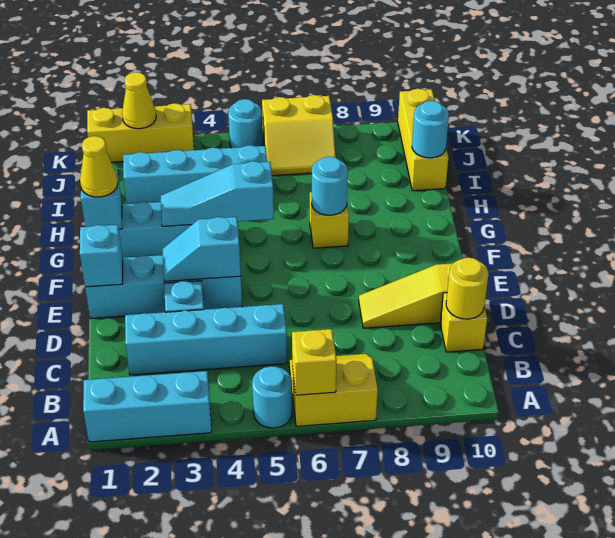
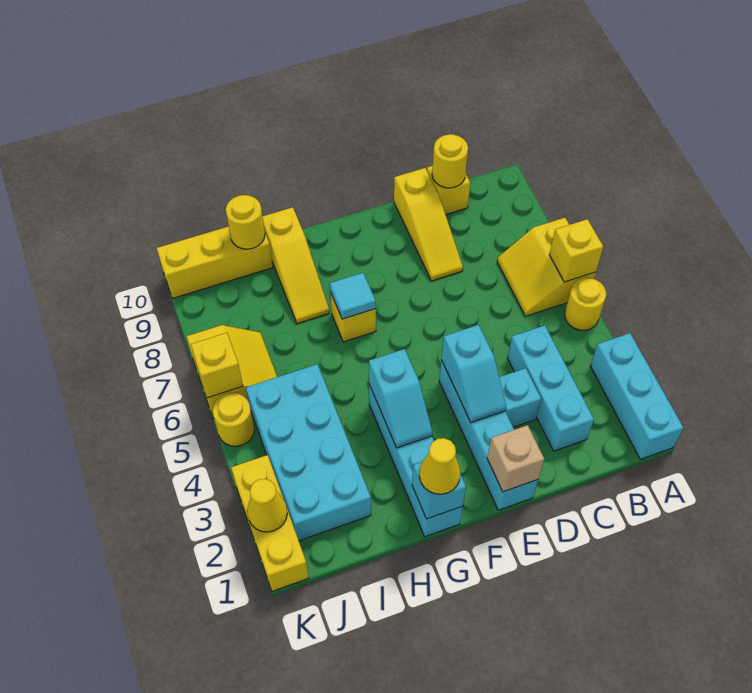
cyan 1x1 round brick [252,366,292,428] -> yellow 1x1 round brick [565,278,606,330]
cyan 1x4 brick [125,304,287,375] -> cyan 1x3 brick [508,325,594,451]
cyan 1x1 brick [80,225,123,287] -> tan 1x1 brick [487,425,544,492]
cyan 1x3 slope [161,161,274,226] -> cyan 1x2 slope [369,349,432,448]
cyan 1x1 round brick [312,156,348,215] -> cyan 1x1 tile [330,273,376,319]
none -> yellow 1x3 slope [262,207,329,324]
cyan 1x4 brick [123,145,267,204] -> cyan 2x4 brick [246,364,371,541]
cyan 1x1 round brick [412,101,449,158] -> yellow 1x1 round brick [226,195,265,249]
cyan 1x1 round brick [228,99,262,148] -> yellow 1x1 round brick [213,393,254,446]
none -> yellow 1x1 brick [191,333,243,398]

